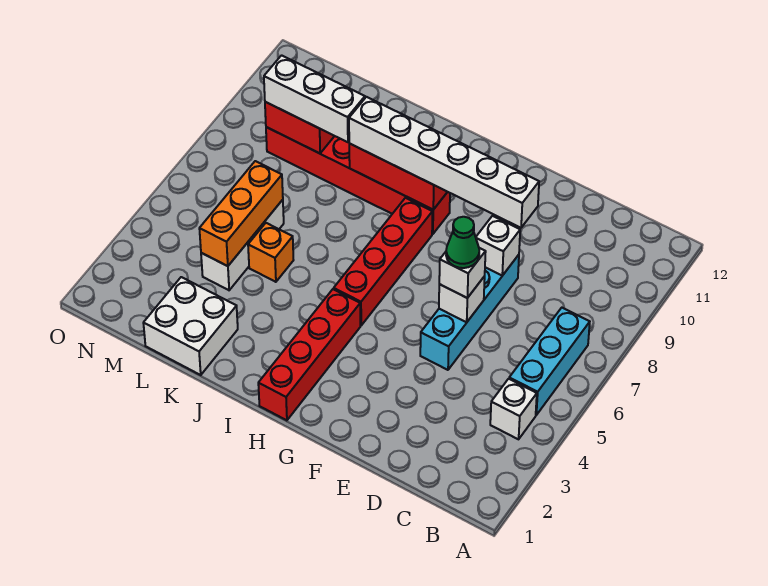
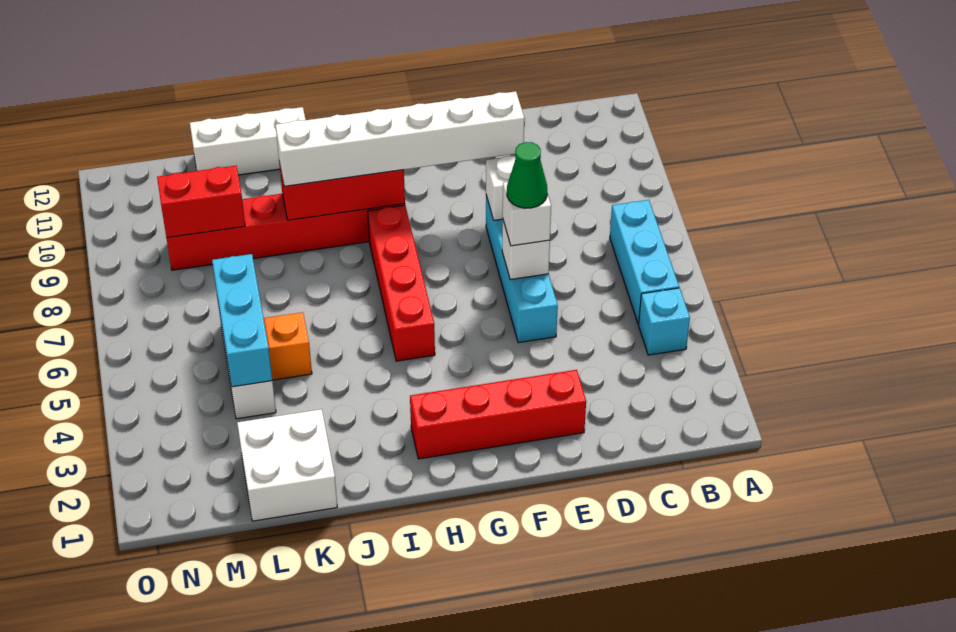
white 1x1 brick [490,379,537,439] -> cyan 1x1 brick [639,288,690,355]
red 1x4 brick [258,289,360,420] -> red 1x4 brick turned to [410,370,586,459]
white 1x3 brick [264,55,365,142] -> white 1x3 brick moved to [190,107,306,175]
orange 1x3 brick [199,161,283,266] -> cyan 1x3 brick [212,254,272,387]

